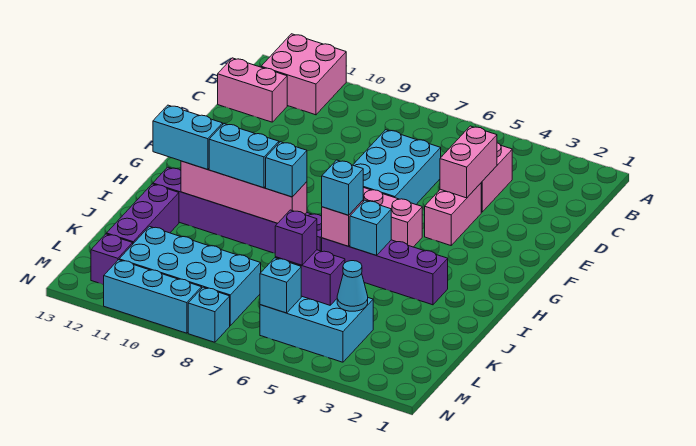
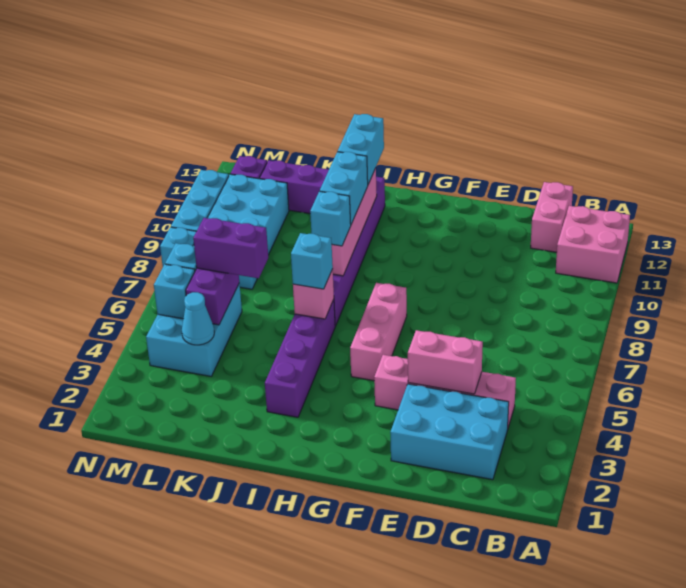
cyan 2x3 brick [353,130,441,204] -> cyan 2x3 brick moved to [390,384,509,480]
cyan 1x1 brick [350,200,391,255] -> cyan 1x1 brick moved to [154,264,195,319]
purple 1x1 brick [275,210,317,265] -> purple 1x2 brick [193,218,268,278]

